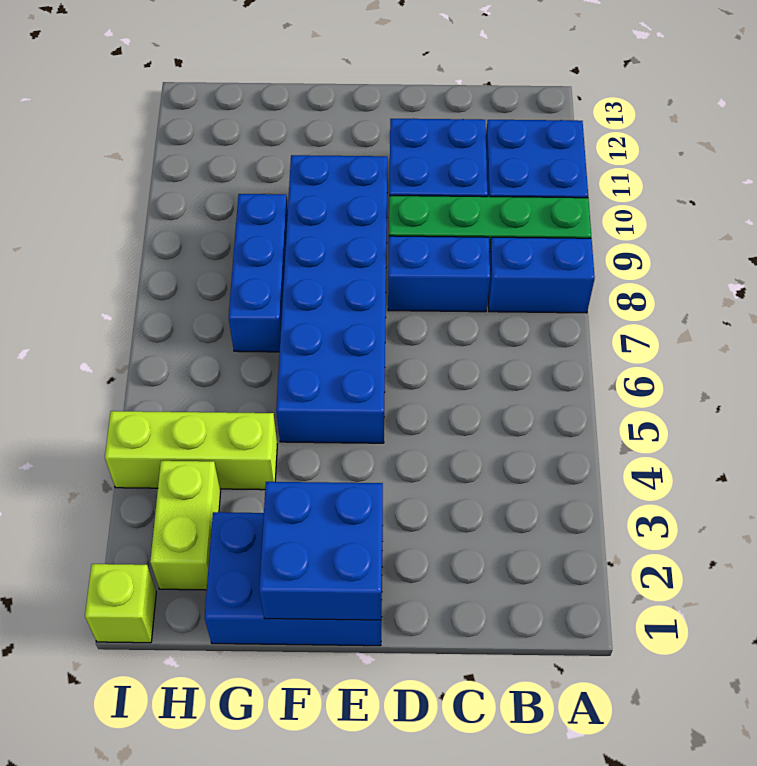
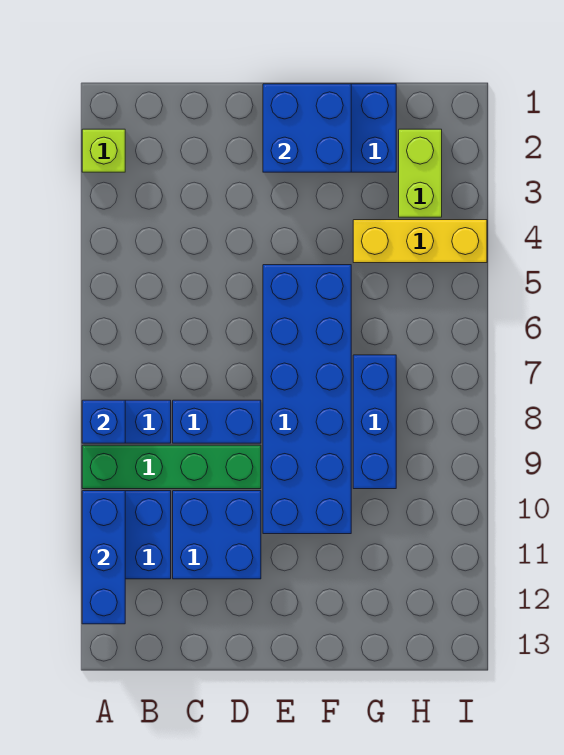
none -> blue 1x1 brick [82,400,125,443]
none -> blue 1x3 brick [82,491,125,624]
lime 1x3 brick [105,411,277,490] -> yellow 1x3 brick [353,220,487,263]
lime 1x1 brick [85,564,156,643] -> lime 1x1 brick moved to [82,129,125,172]

